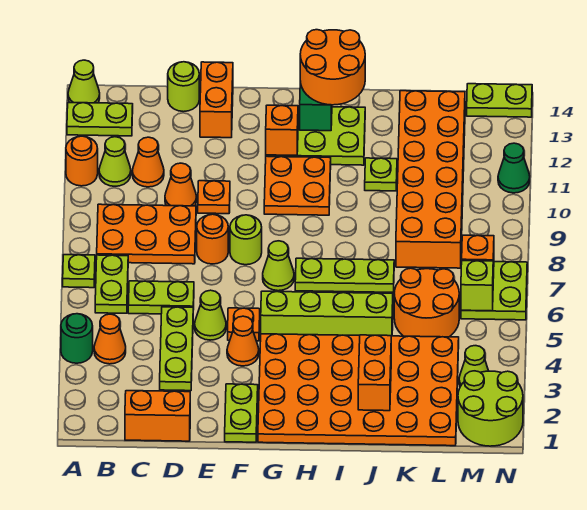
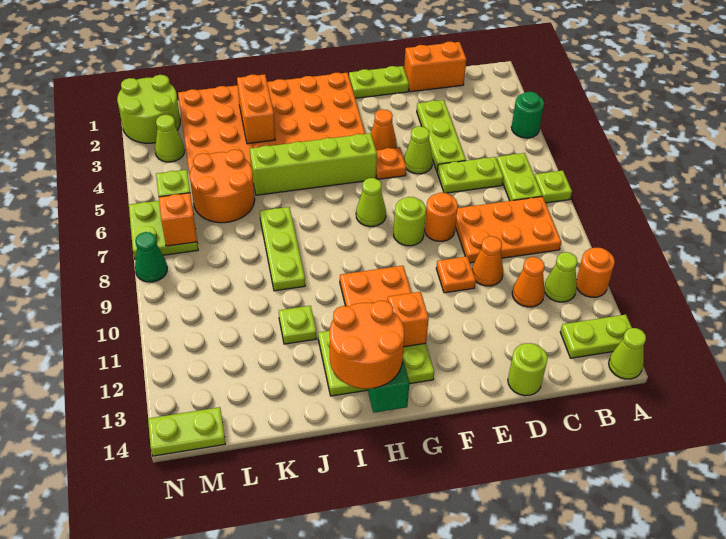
orange 1x1 cone [94,314,126,364] -> none
orange 1x2 brick [200,62,233,138] -> none
lime 1x2 plate [225,384,258,442] -> lime 1x2 plate turned to [349,66,409,98]
lime 1x3 plate [295,258,394,292] -> lime 1x3 plate turned to [260,207,305,291]
orange 2x6 brick [396,91,465,268] -> none
green 1x1 cone [498,143,530,193] -> green 1x1 cone moved to [135,232,167,282]

